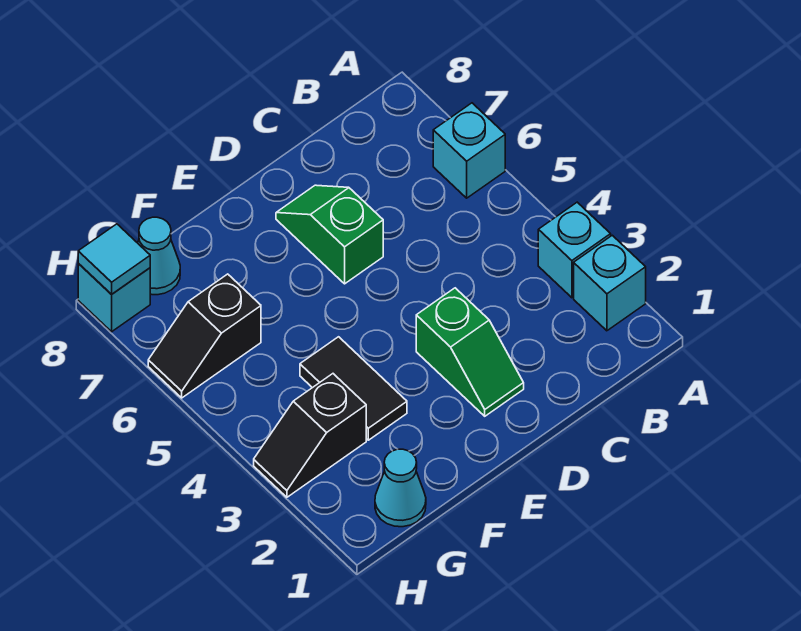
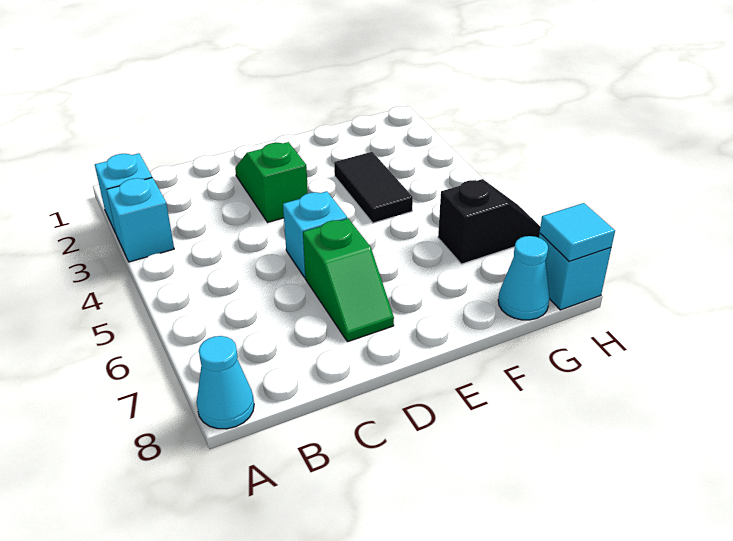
cyan 1x1 brick [433,103,505,198] -> cyan 1x1 brick moved to [283,191,347,278]
cyan 1x1 cone [375,449,426,527] -> cyan 1x1 cone moved to [196,336,254,429]
black 1x2 slope [254,374,366,497] -> none

